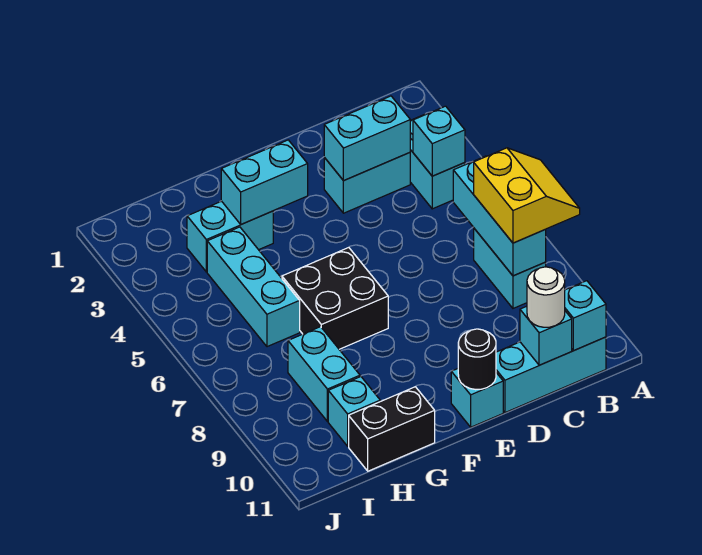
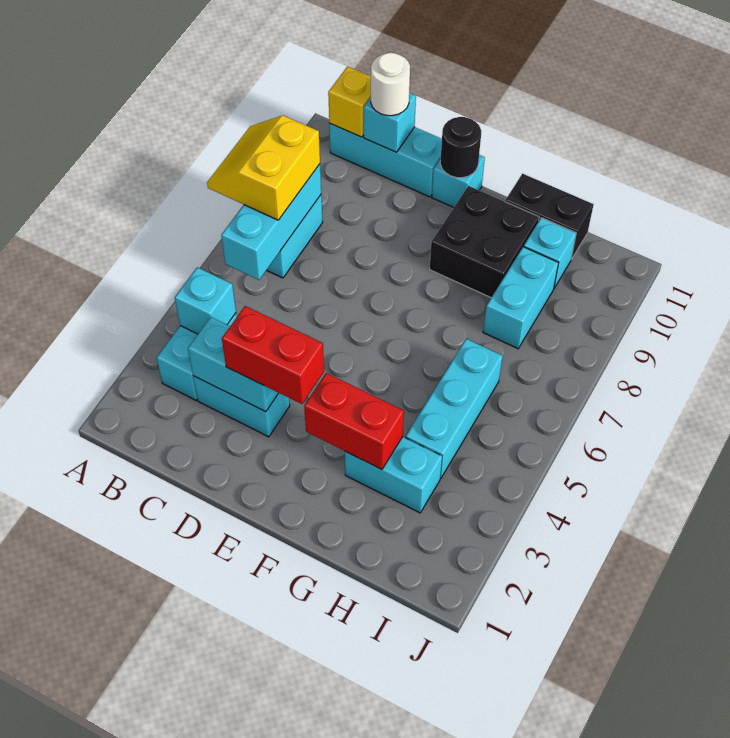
cyan 1x1 brick [565,281,606,351] -> yellow 1x1 brick [328,67,371,137]
none -> red 1x2 brick [222,306,324,404]
cyan 1x2 brick [221,140,308,224] -> red 1x2 brick [304,373,404,469]
black 2x2 brick [282,247,388,349] -> black 2x2 brick moved to [430,186,539,297]

